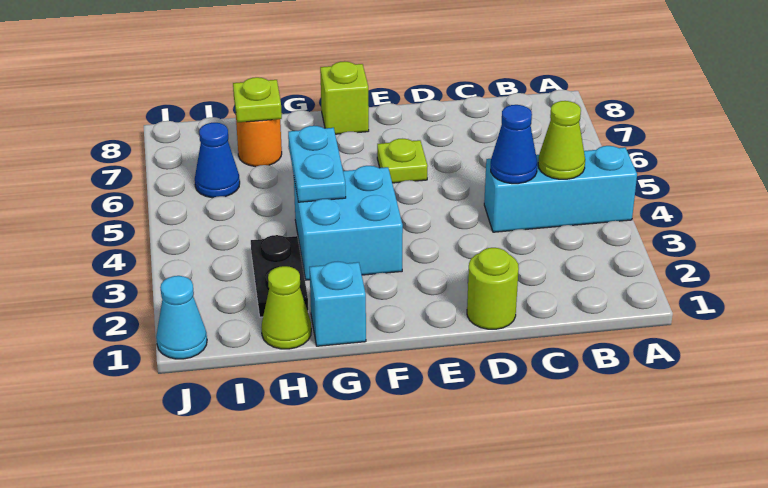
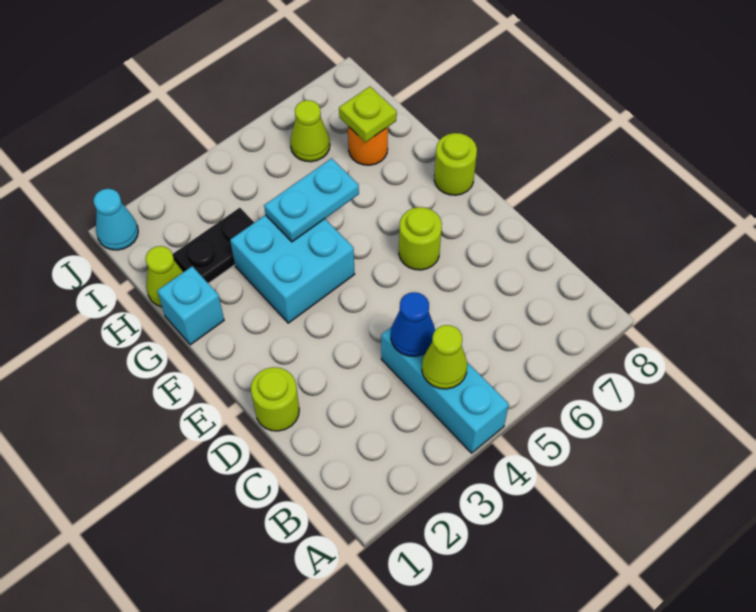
lime 1x1 plate [377,139,428,183] -> lime 1x1 round brick [399,207,442,270]
lime 1x1 brick [320,61,369,134] -> lime 1x1 round brick [434,133,477,195]
blue 1x1 cone [195,123,240,198] -> lime 1x1 cone [290,100,330,162]

